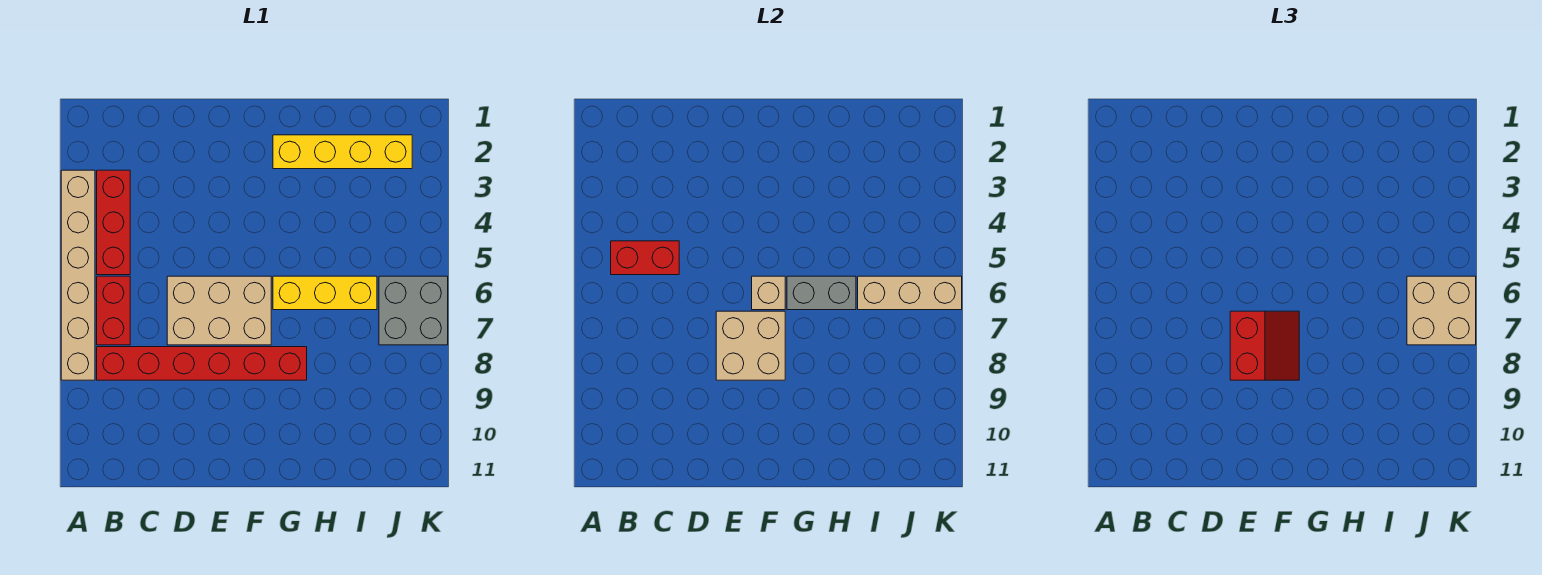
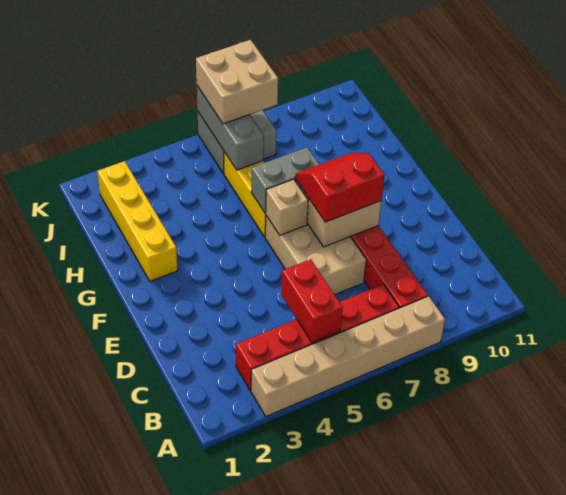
grey 1x2 brick [787,276,856,310] -> grey 1x2 brick turned to [251,147,320,213]
tan 1x3 brick [858,276,962,310] -> grey 1x3 brick [197,86,264,170]

